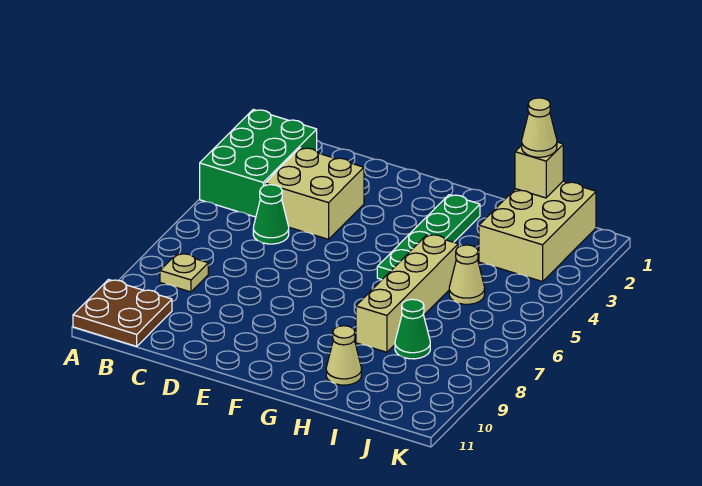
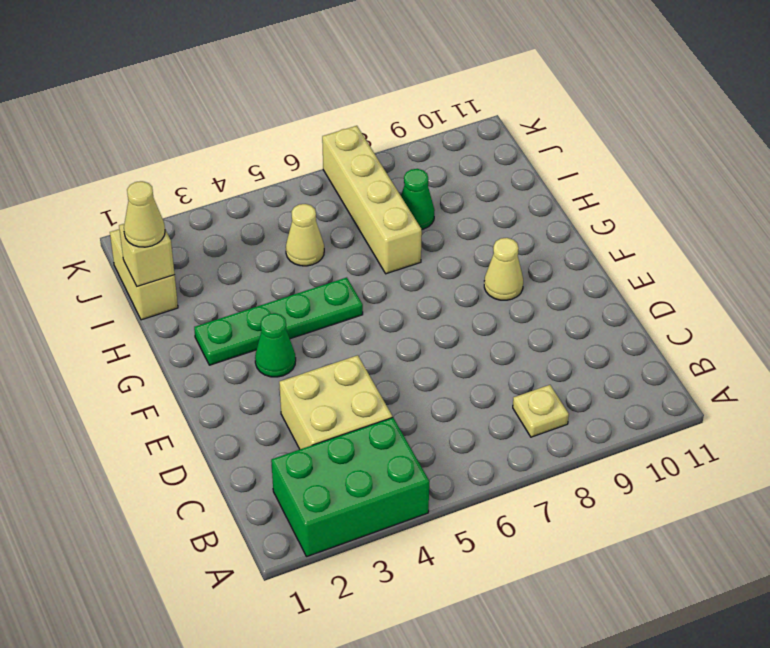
brown 2x2 plate [73,280,172,346] -> none
green 1x1 cone [253,185,289,244] -> green 1x1 cone moved to [255,313,296,377]
tan 1x4 brick [356,234,458,352] -> tan 1x4 brick turned to [322,126,422,274]
tan 1x1 cone [326,326,362,385] -> tan 1x1 cone moved to [484,238,523,300]
tan 2x3 brick [479,181,596,282] -> tan 1x2 brick [110,229,178,320]

